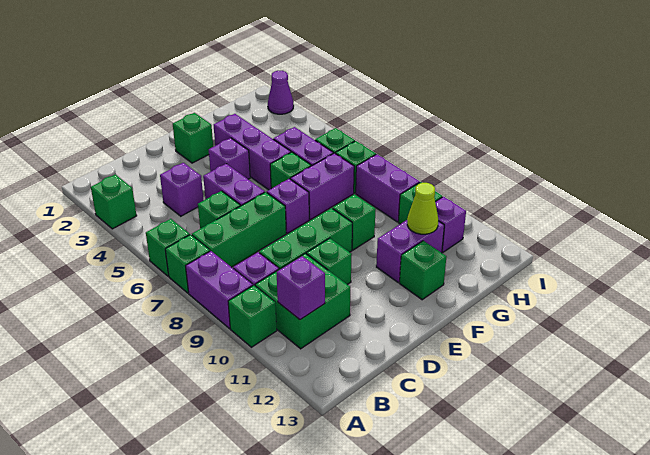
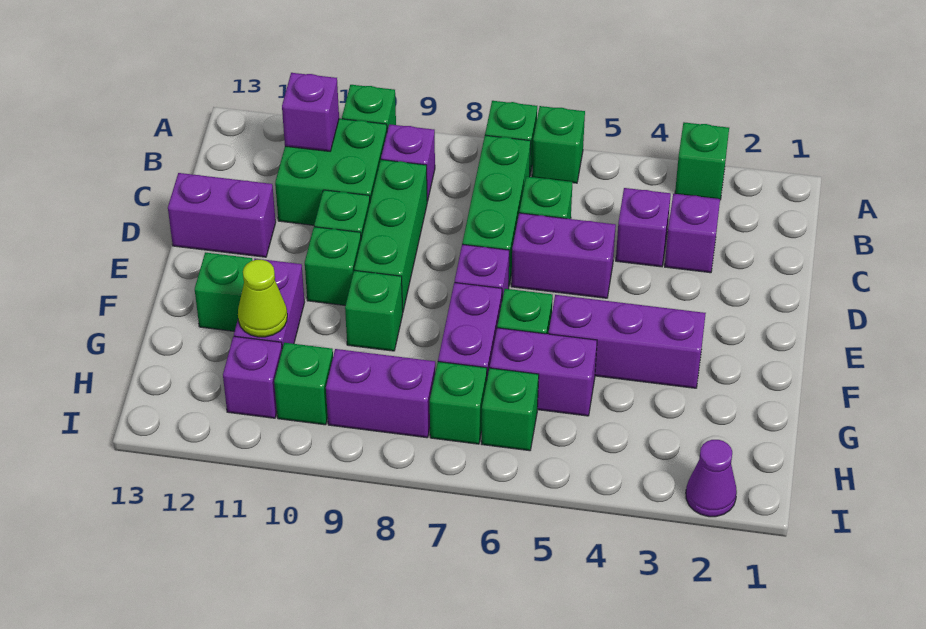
purple 1x2 brick [186,251,253,329] -> purple 1x2 brick moved to [168,173,276,257]
green 1x1 brick [173,113,213,163] -> green 1x1 brick moved to [305,227,361,305]
purple 1x1 brick [209,138,250,179] -> purple 1x1 brick moved to [665,194,720,273]

